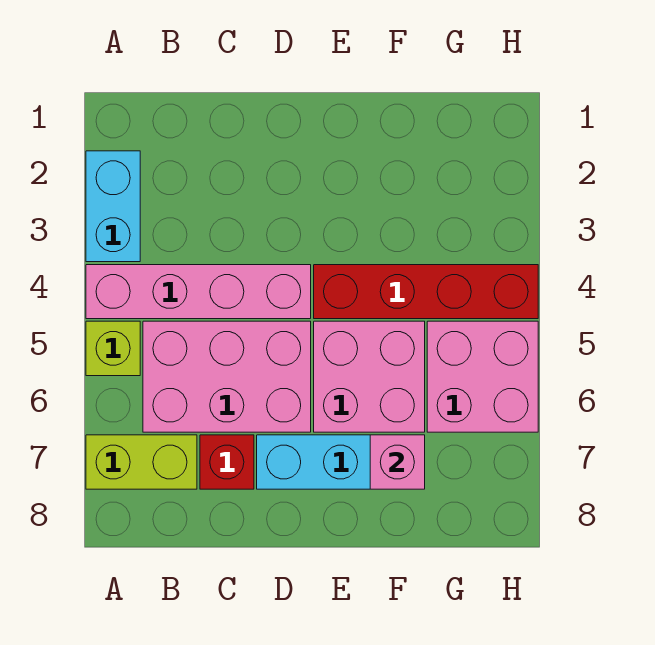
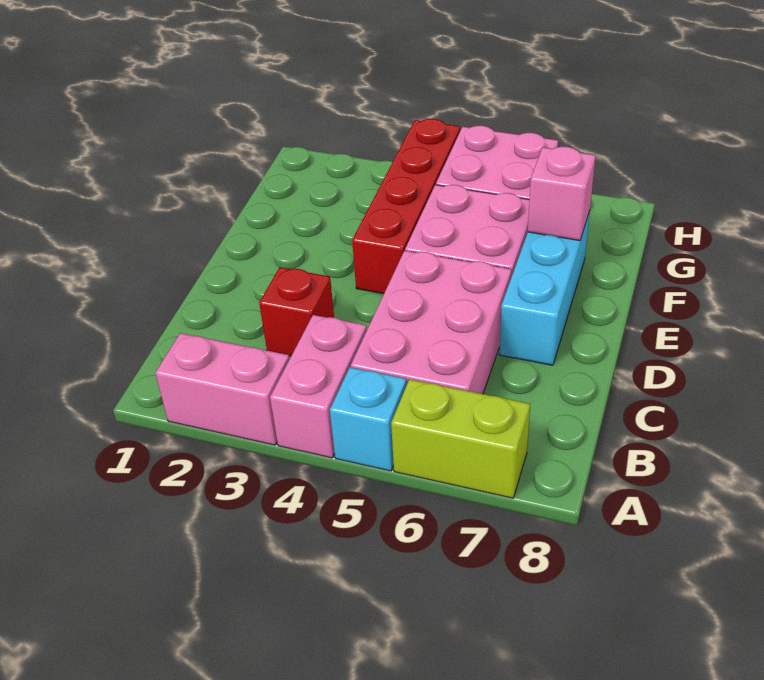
cyan 1x2 brick [86,151,140,262] -> pink 1x2 brick [155,333,290,445]
pink 1x4 brick [86,265,311,319] -> pink 1x2 brick [270,315,367,458]
lime 1x1 brick [86,321,140,376] -> cyan 1x1 brick [330,367,407,471]
lime 1x2 brick [86,435,197,489] -> lime 1x2 brick turned to [391,379,530,498]
red 1x1 brick [200,435,254,489] -> red 1x1 brick moved to [259,267,334,356]

